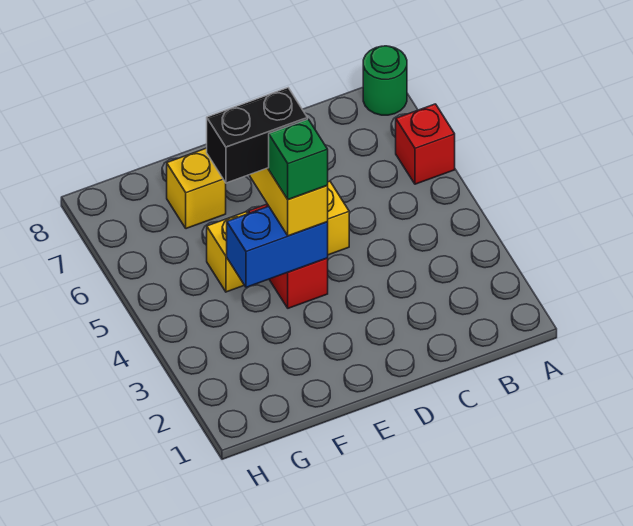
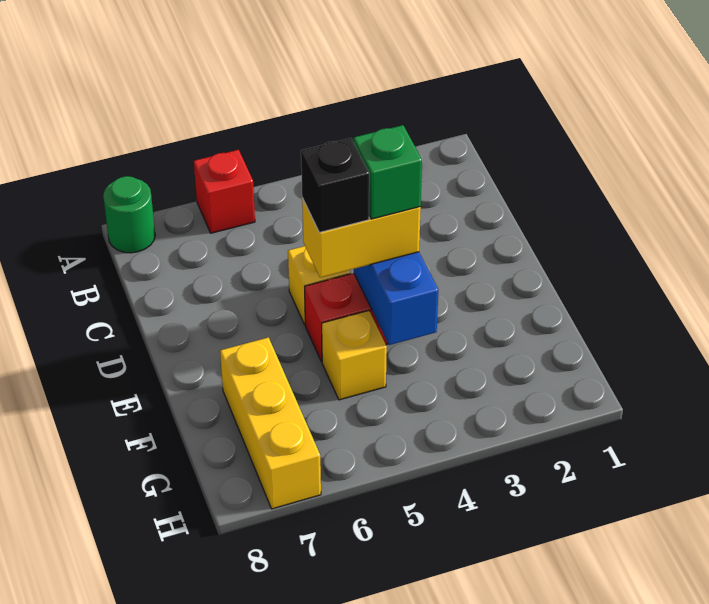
black 1x2 brick [207,88,307,183] -> black 1x1 brick [301,138,369,232]
yellow 1x1 brick [167,148,226,229] -> yellow 1x3 brick [220,337,321,509]

